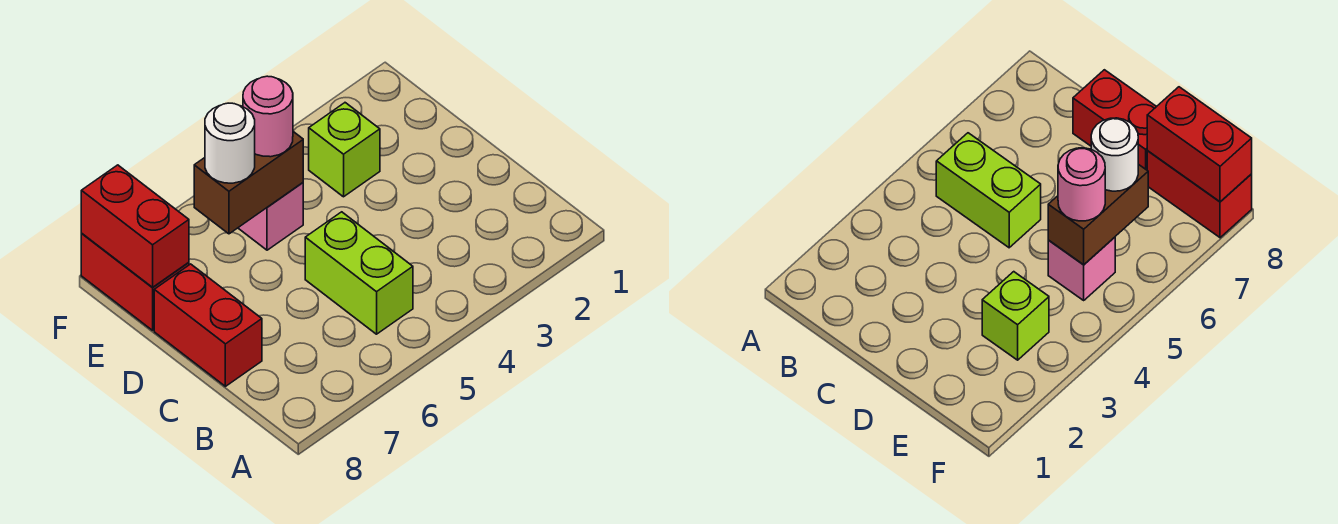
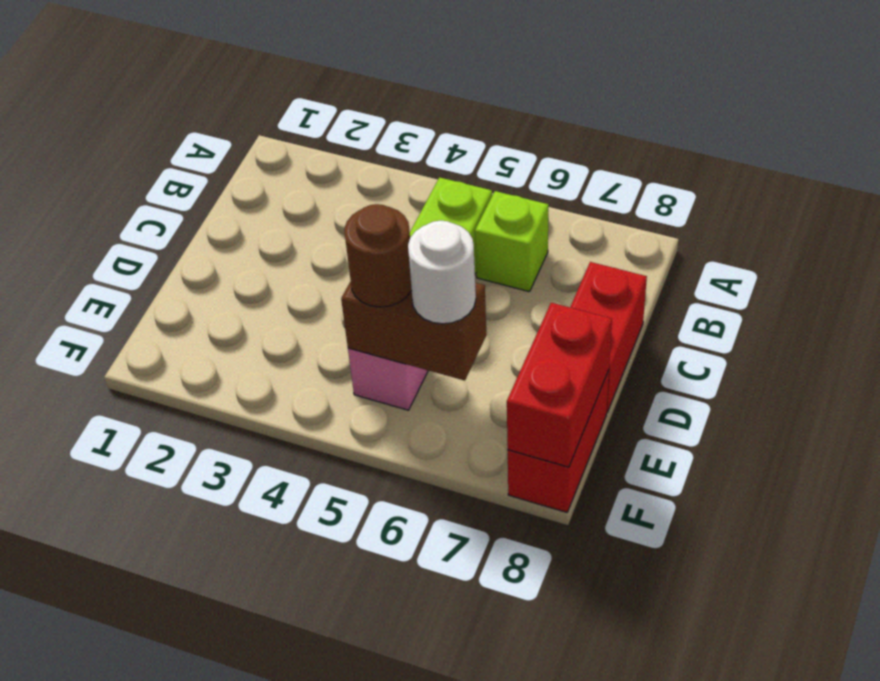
lime 1x1 brick [309,103,380,197] -> lime 1x1 brick moved to [475,191,549,292]
pink 1x1 round brick [243,76,293,157] -> brown 1x1 round brick [344,204,412,307]

